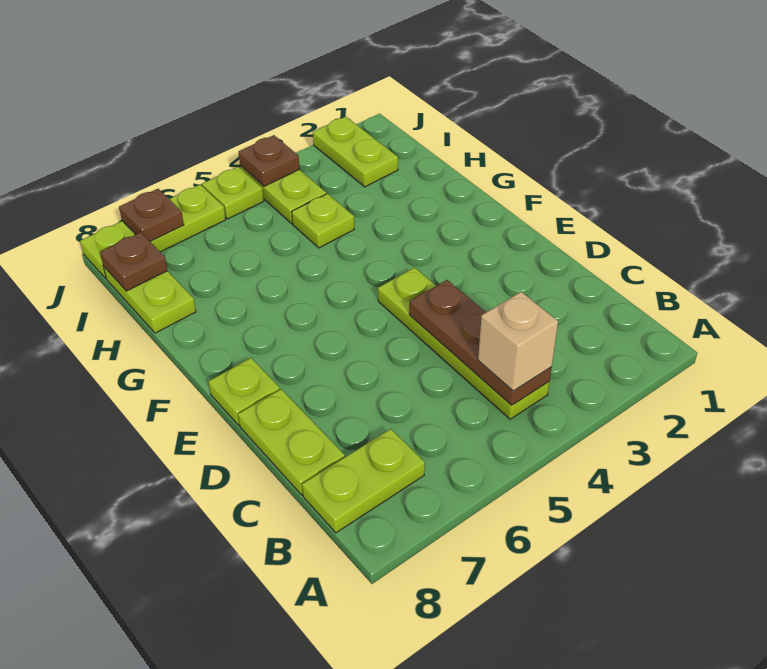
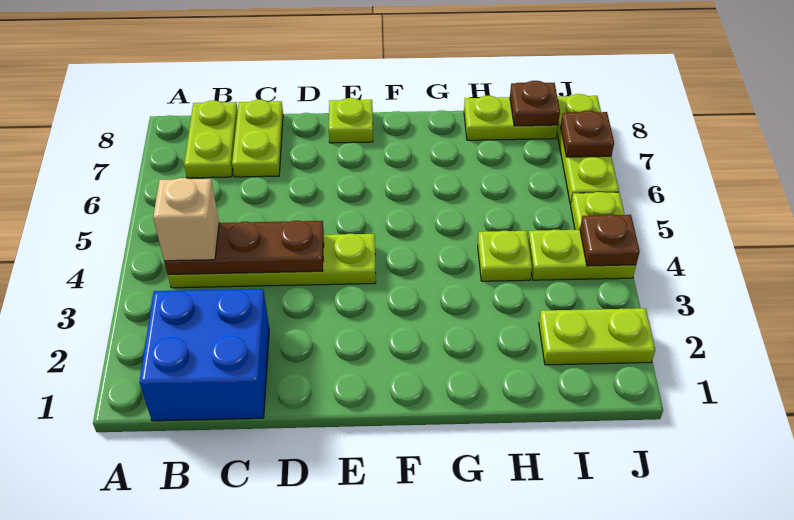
none -> blue 2x2 brick [139,289,269,421]
lime 1x2 plate [238,389,345,495] -> lime 1x2 plate turned to [232,100,283,177]

